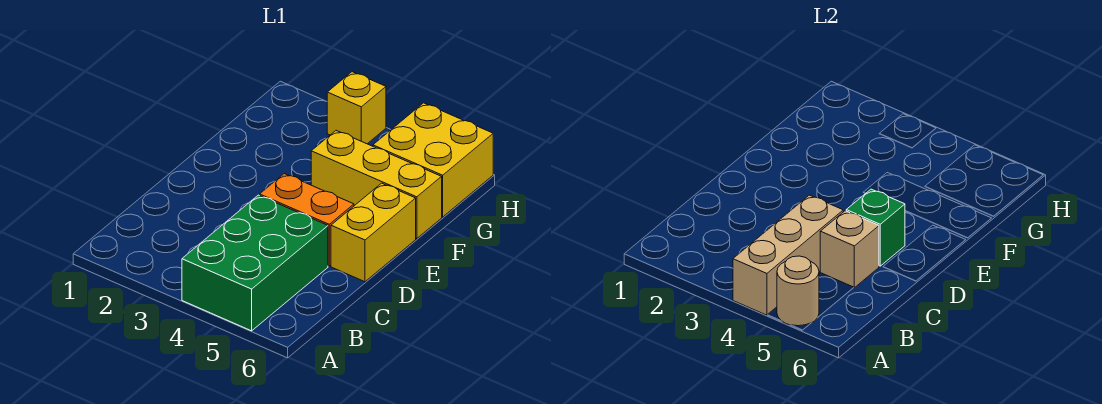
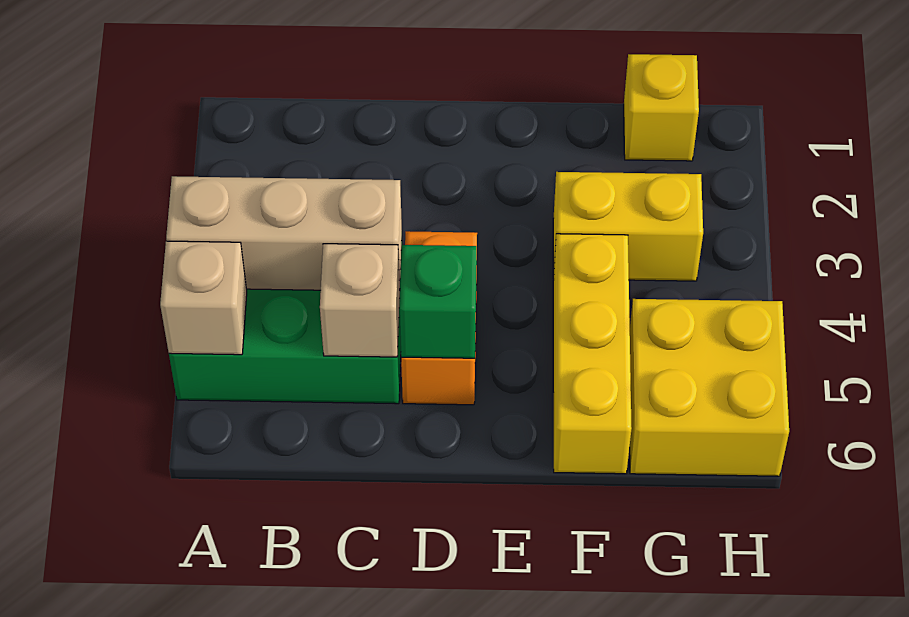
tan 1x1 round brick [777,256,819,326] -> tan 1x1 brick [160,241,247,355]
yellow 1x2 brick [331,183,416,282] -> yellow 1x2 brick moved to [553,172,703,281]
yellow 1x1 brick [327,72,386,144] -> yellow 1x1 brick moved to [624,54,699,161]

